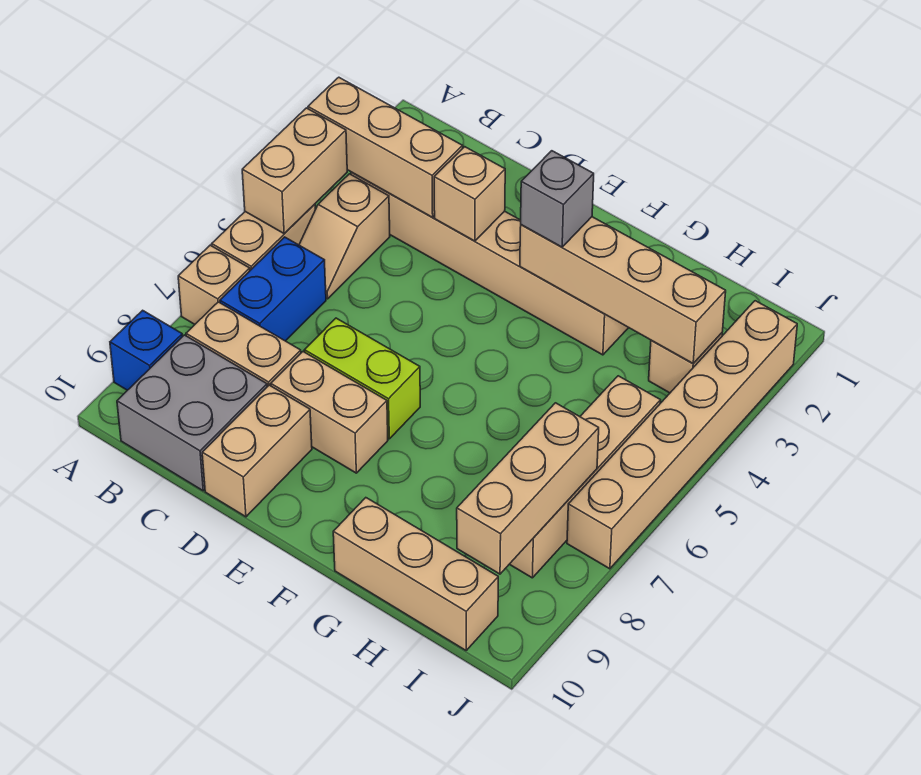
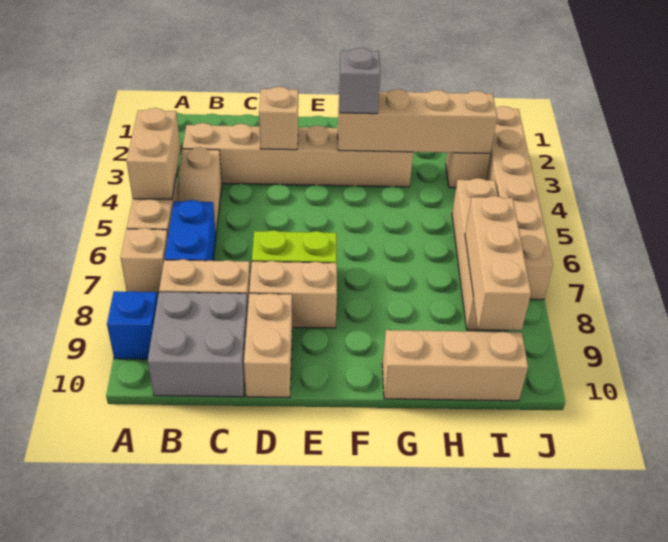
tan 1x3 brick [308,77,463,217] -> none

